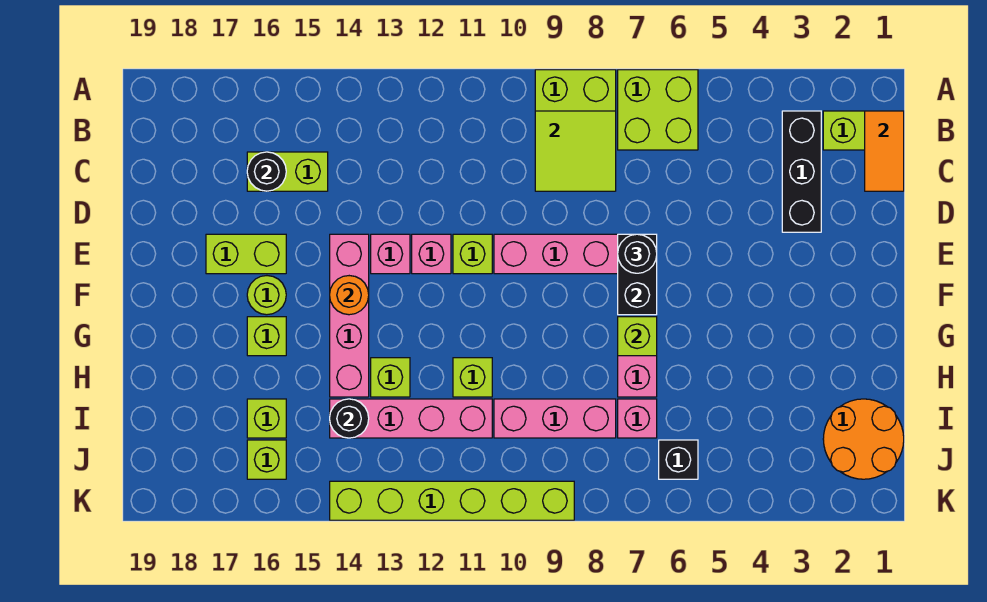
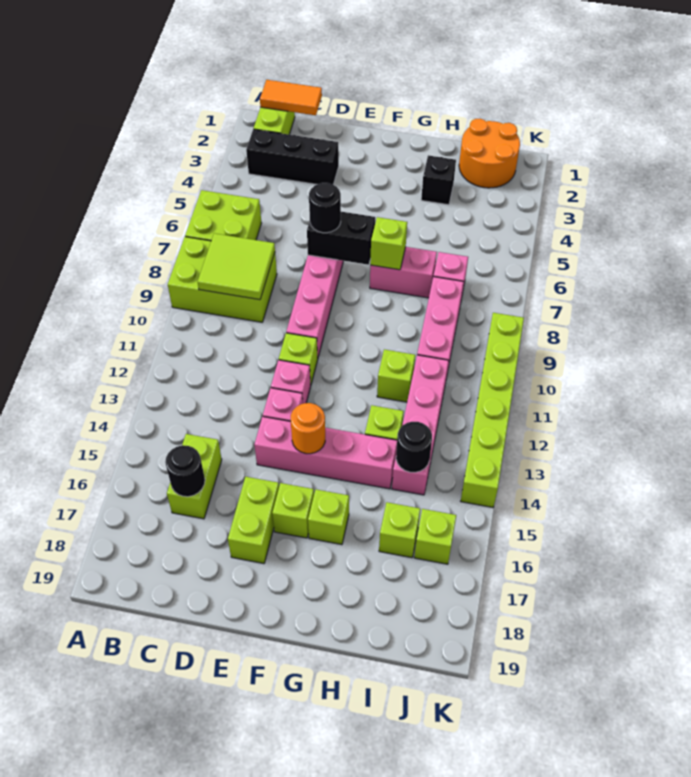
lime 1x1 round brick [247,276,286,315] -> lime 1x1 brick [272,483,314,538]
black 1x1 brick [659,440,698,479] -> black 1x1 brick moved to [421,155,456,205]

